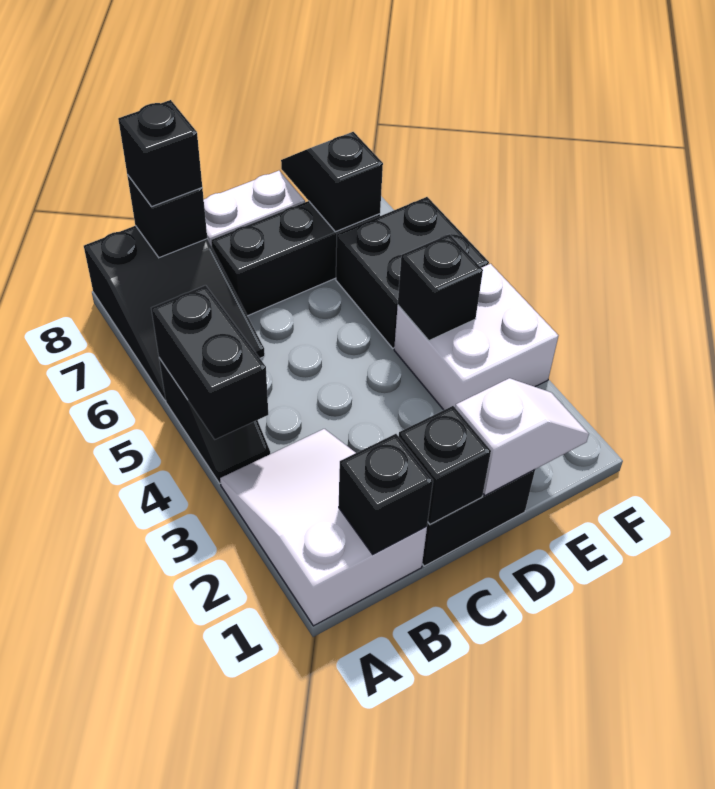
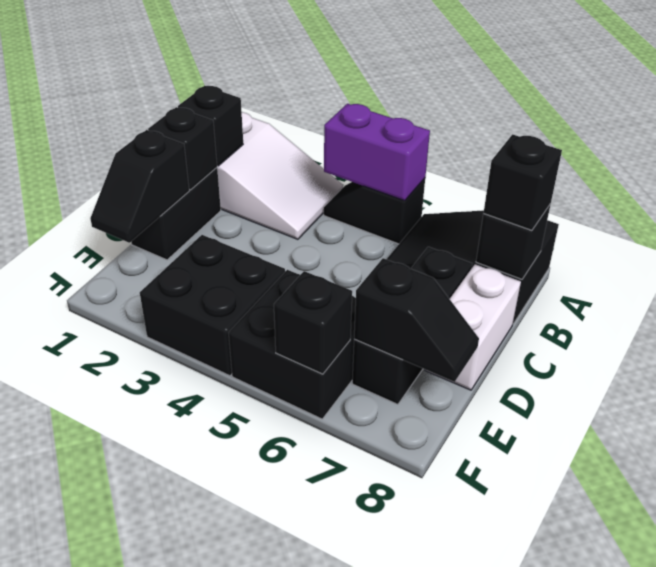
black 1x2 brick [151,285,268,439] -> purple 1x2 brick [324,104,430,201]
white 1x2 slope [455,378,589,496] -> black 1x2 slope [90,130,189,243]
white 2x2 brick [394,264,558,410] -> black 2x2 brick [140,235,285,376]
black 1x1 brick [398,234,483,340] -> black 1x1 brick moved to [274,271,352,374]

